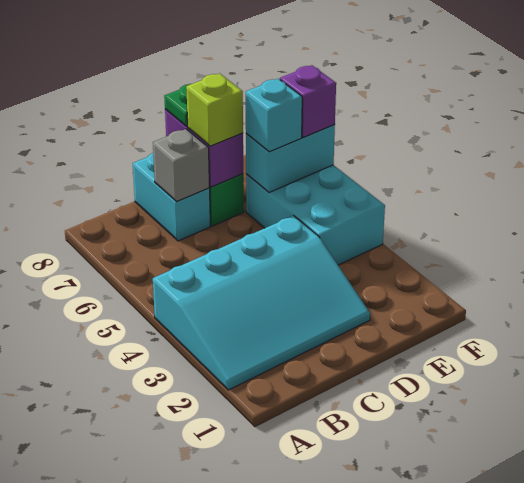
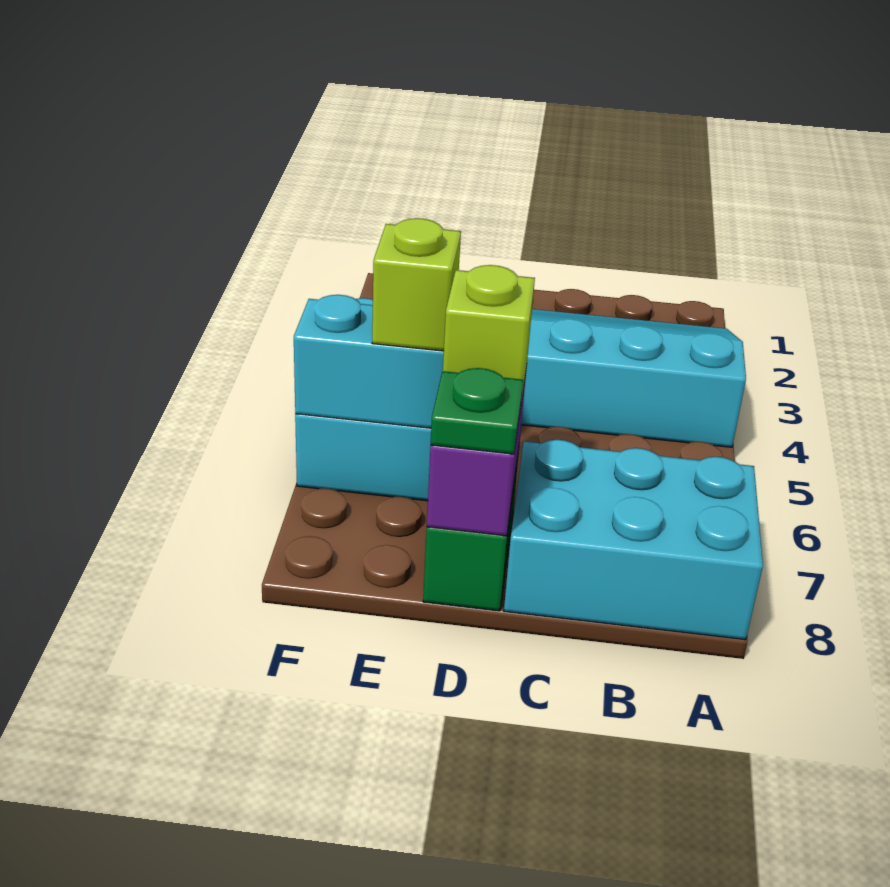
cyan 1x2 brick [133,153,210,241] -> cyan 2x3 brick [504,440,763,640]
grey 1x1 brick [153,129,210,202] -> none
cyan 1x1 brick [246,79,302,152] -> lime 1x1 brick [372,218,461,351]
purple 1x1 brick [280,65,336,137] -> none

